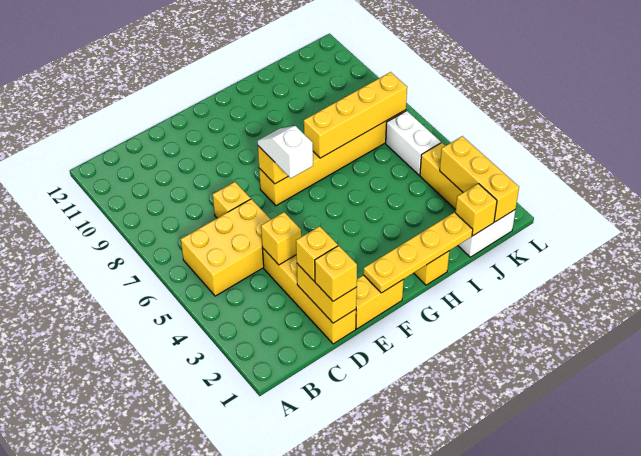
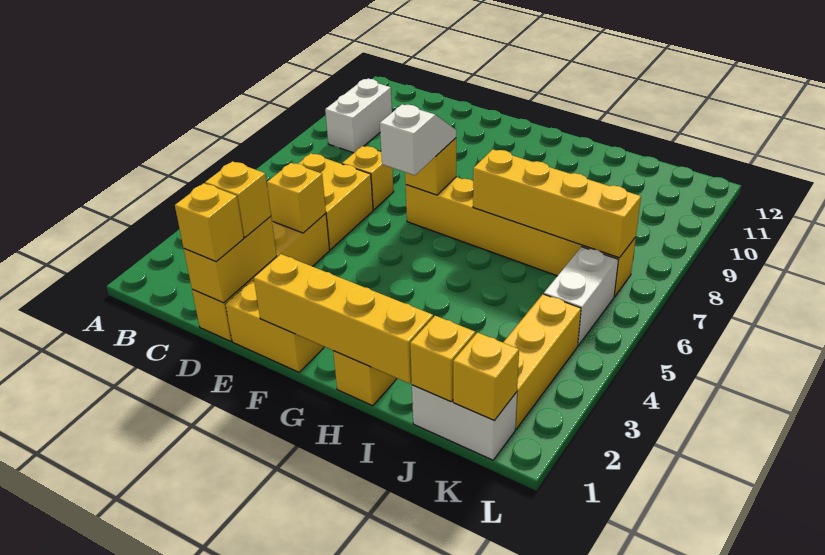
yellow 2x3 brick [181,199,271,296] -> yellow 2x2 brick [268,153,373,250]
none -> white 1x2 brick [325,79,392,153]
yellow 1x4 plate [363,212,473,293] -> yellow 1x4 brick [254,254,433,384]
yellow 1x3 brick [440,136,519,222] -> yellow 1x1 brick [453,333,519,421]

